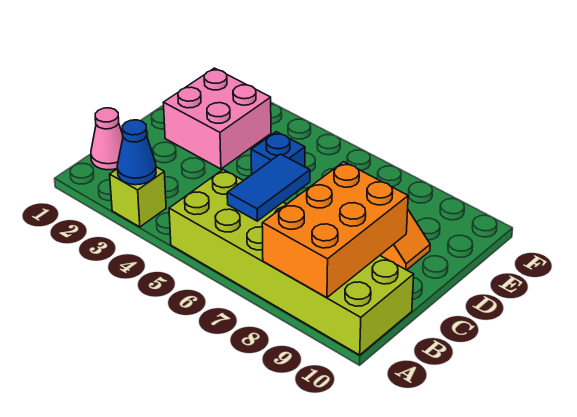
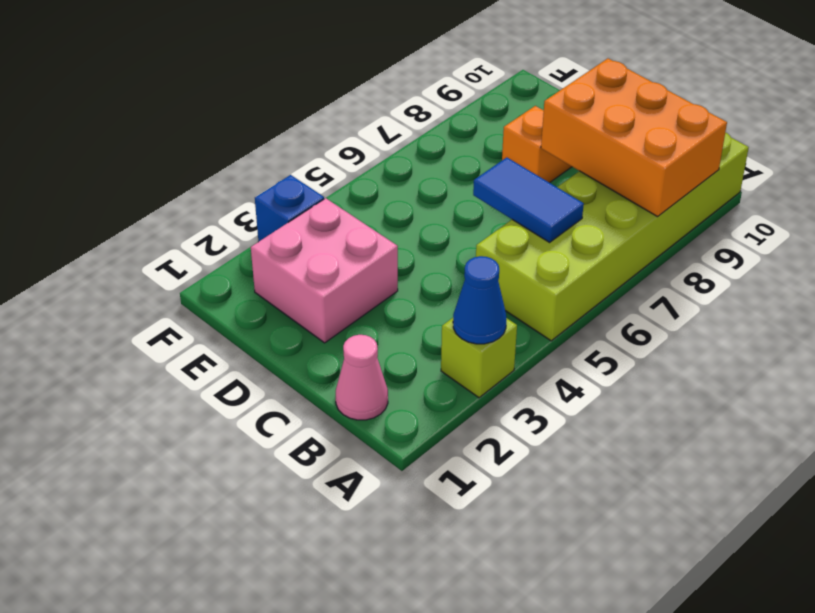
blue 1x1 brick [251,132,305,174] -> blue 1x1 brick moved to [255,175,324,242]

